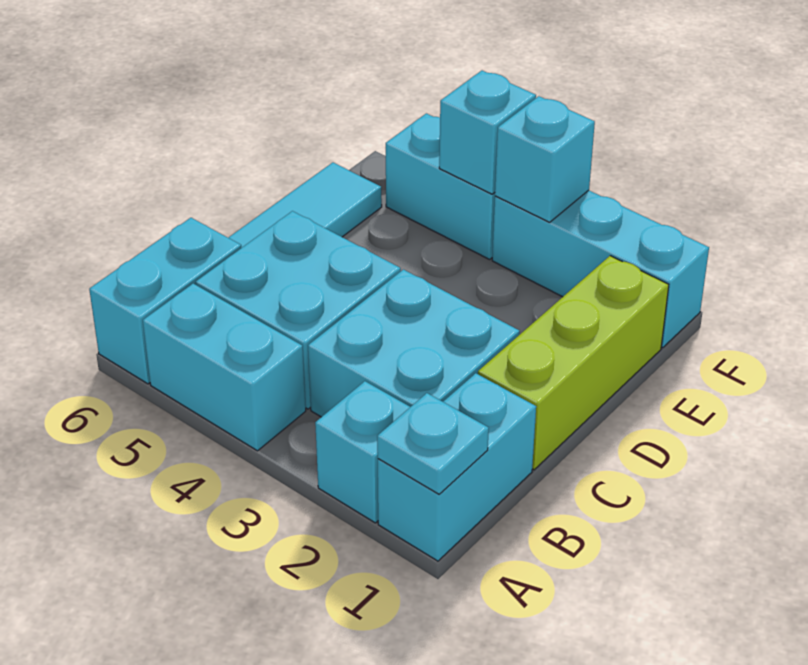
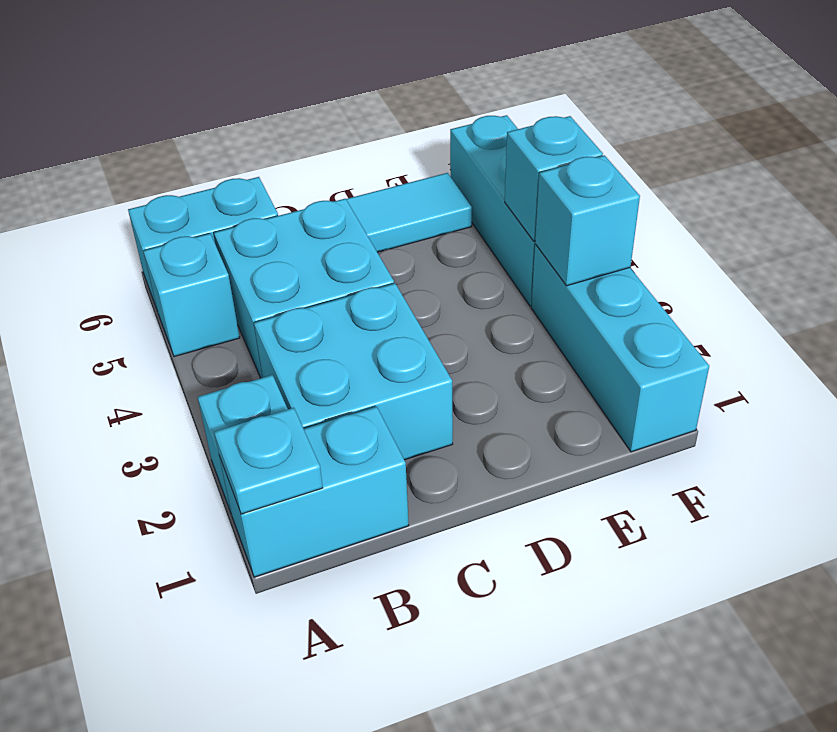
cyan 1x2 brick [143,284,306,451] -> cyan 1x1 brick [143,234,240,357]
lime 1x3 brick [478,256,669,470] -> none
cyan 1x2 brick [386,113,495,259] -> cyan 1x3 brick [450,115,535,306]

